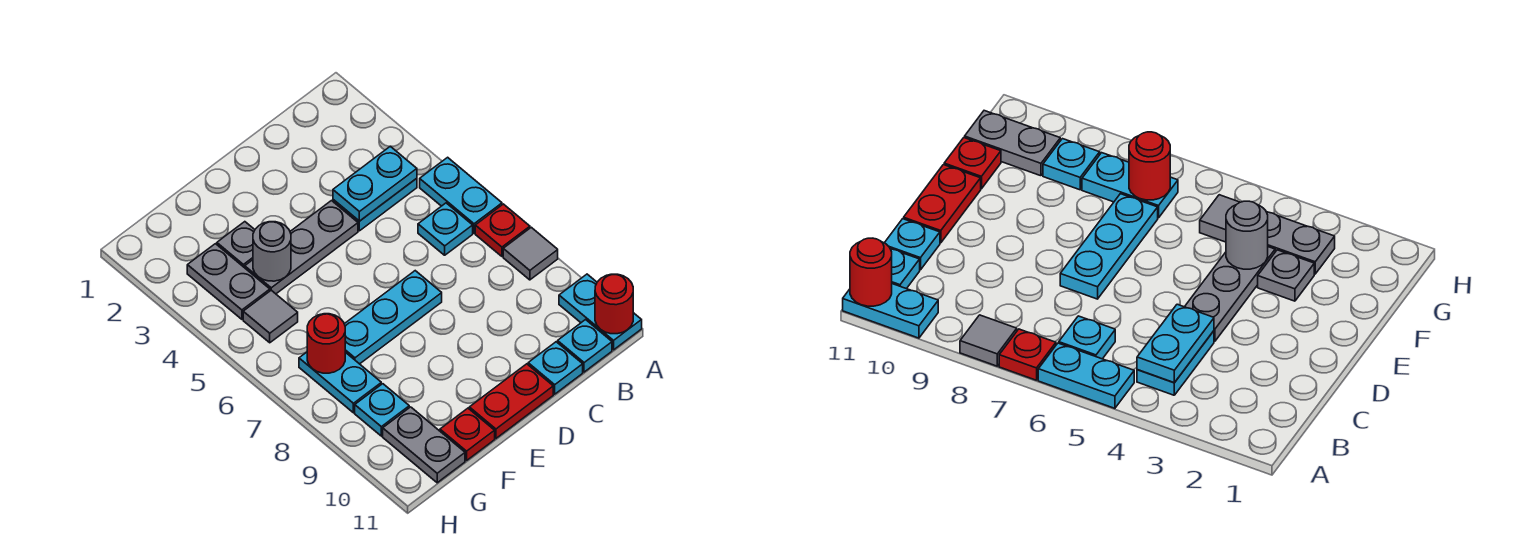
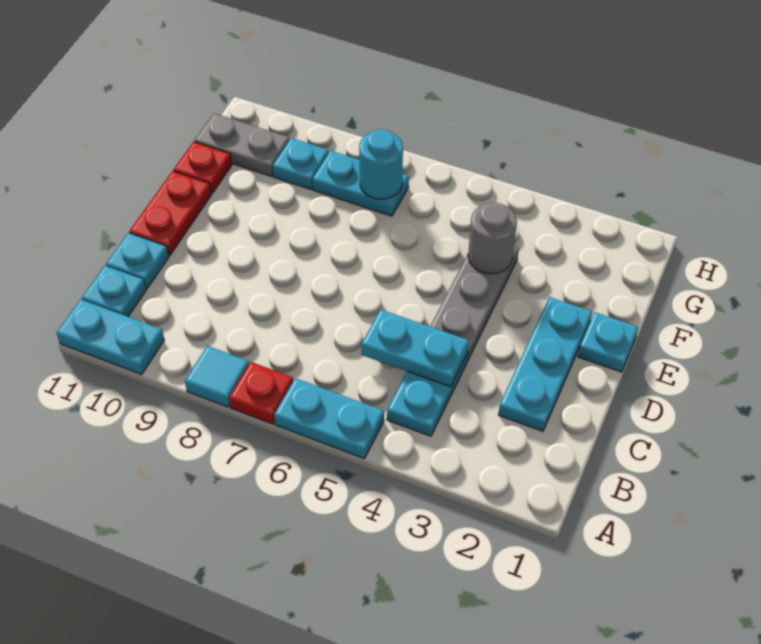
grey 1x1 tile [503,227,558,280] -> cyan 1x1 tile [185,346,249,407]
red 1x1 round brick [595,274,633,334] -> none
cyan 1x2 plate [333,146,417,221] -> cyan 1x2 plate turned to [361,310,469,387]
cyan 1x1 plate [418,203,473,255] -> cyan 1x1 plate moved to [578,312,638,372]
cyan 1x3 plate [345,271,442,364] -> cyan 1x3 plate moved to [498,297,592,431]
grey 1x1 plate [217,222,255,268] -> none
grey 1x2 plate [187,244,270,319] -> none
grey 1x1 tile [243,290,298,343] -> none
red 1x1 round brick [307,314,345,373] -> cyan 1x1 round brick [359,130,403,199]

